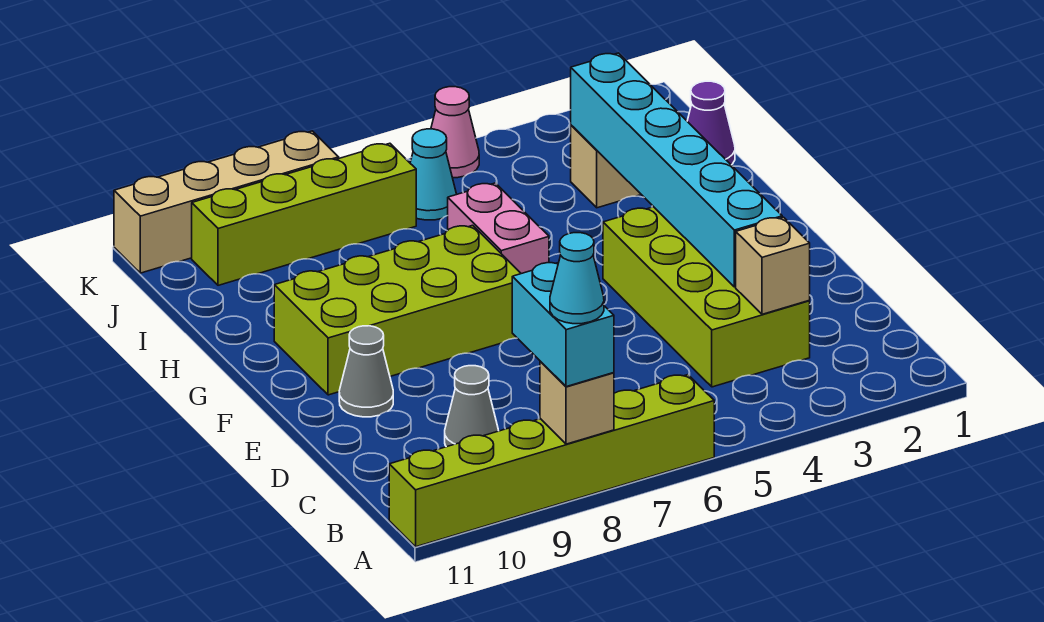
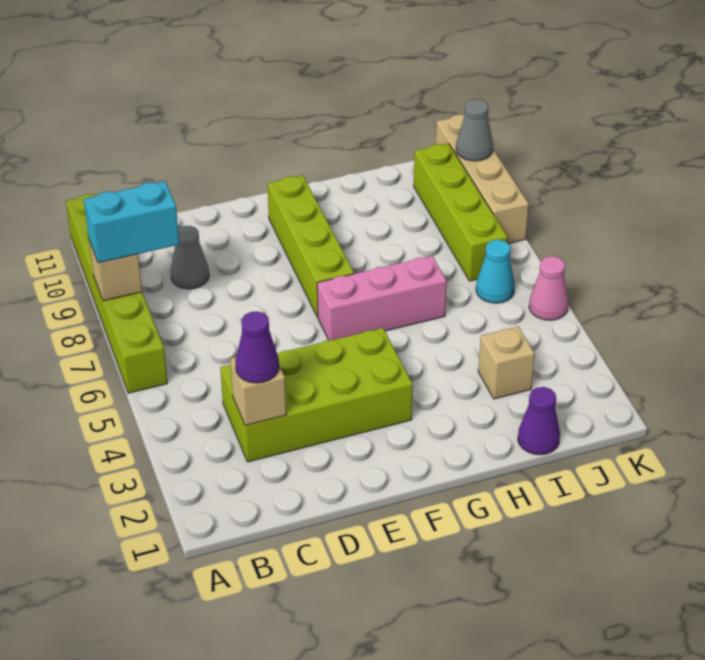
cyan 1x1 cone [550,233,604,324] -> none
none -> purple 1x1 cone [235,312,279,383]
cyan 1x6 brick [571,53,782,287] -> none
grey 1x1 cone [339,326,393,417] -> grey 1x1 cone moved to [456,99,493,161]
lime 2x4 brick [274,225,521,395] -> lime 1x4 brick [267,175,354,317]
pink 1x2 brick [448,183,549,274] -> pink 1x3 brick [317,256,447,340]

